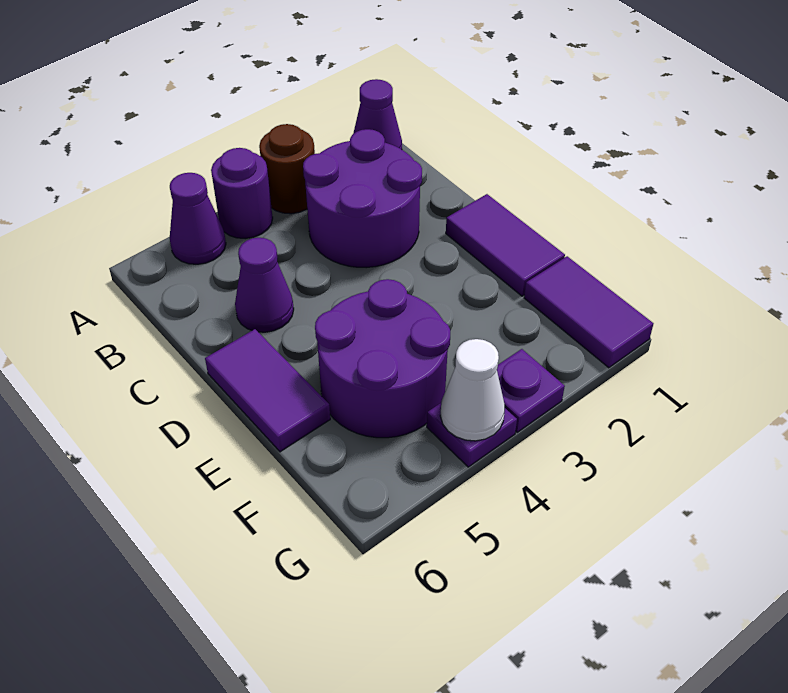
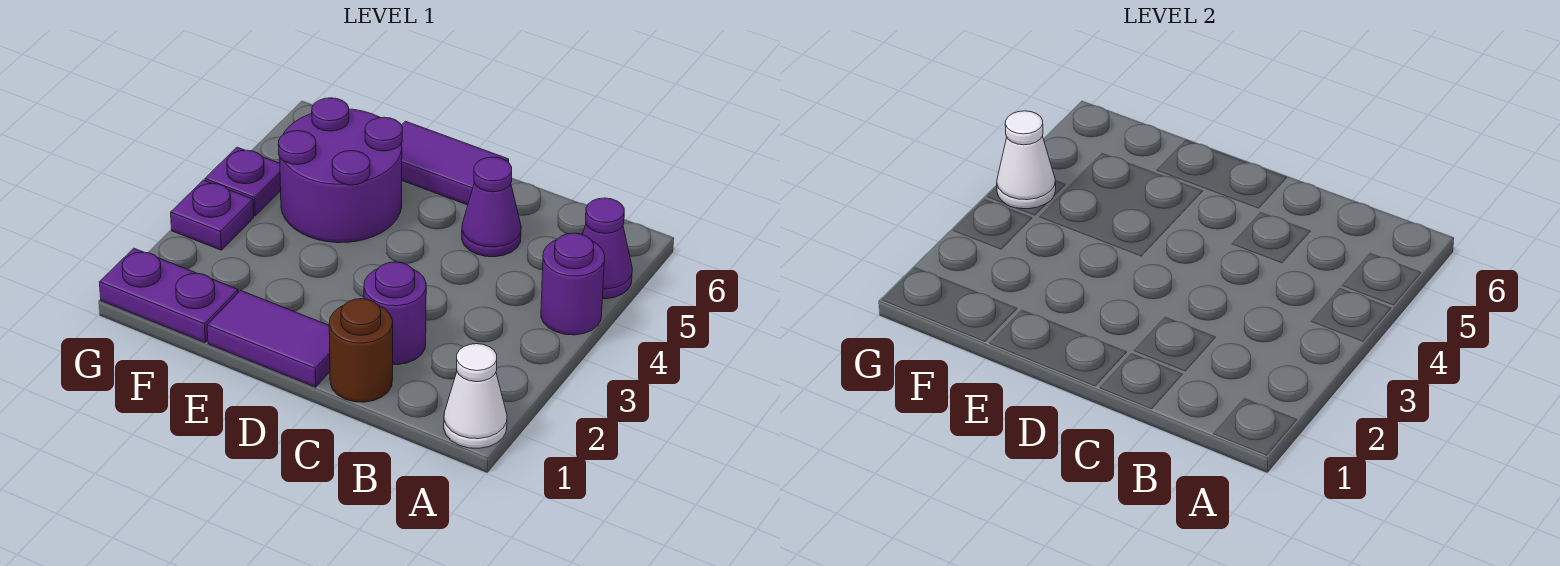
purple 1x1 cone [353,79,402,149] -> white 1x1 cone [444,344,507,448]
brown 1x1 round brick [259,124,315,214] -> brown 1x1 round brick moved to [329,299,393,402]
purple 2x2 round brick [303,129,422,268] -> purple 1x1 round brick [364,262,426,365]
purple 1x2 tile [524,256,653,368] -> purple 1x2 plate [100,248,238,343]

